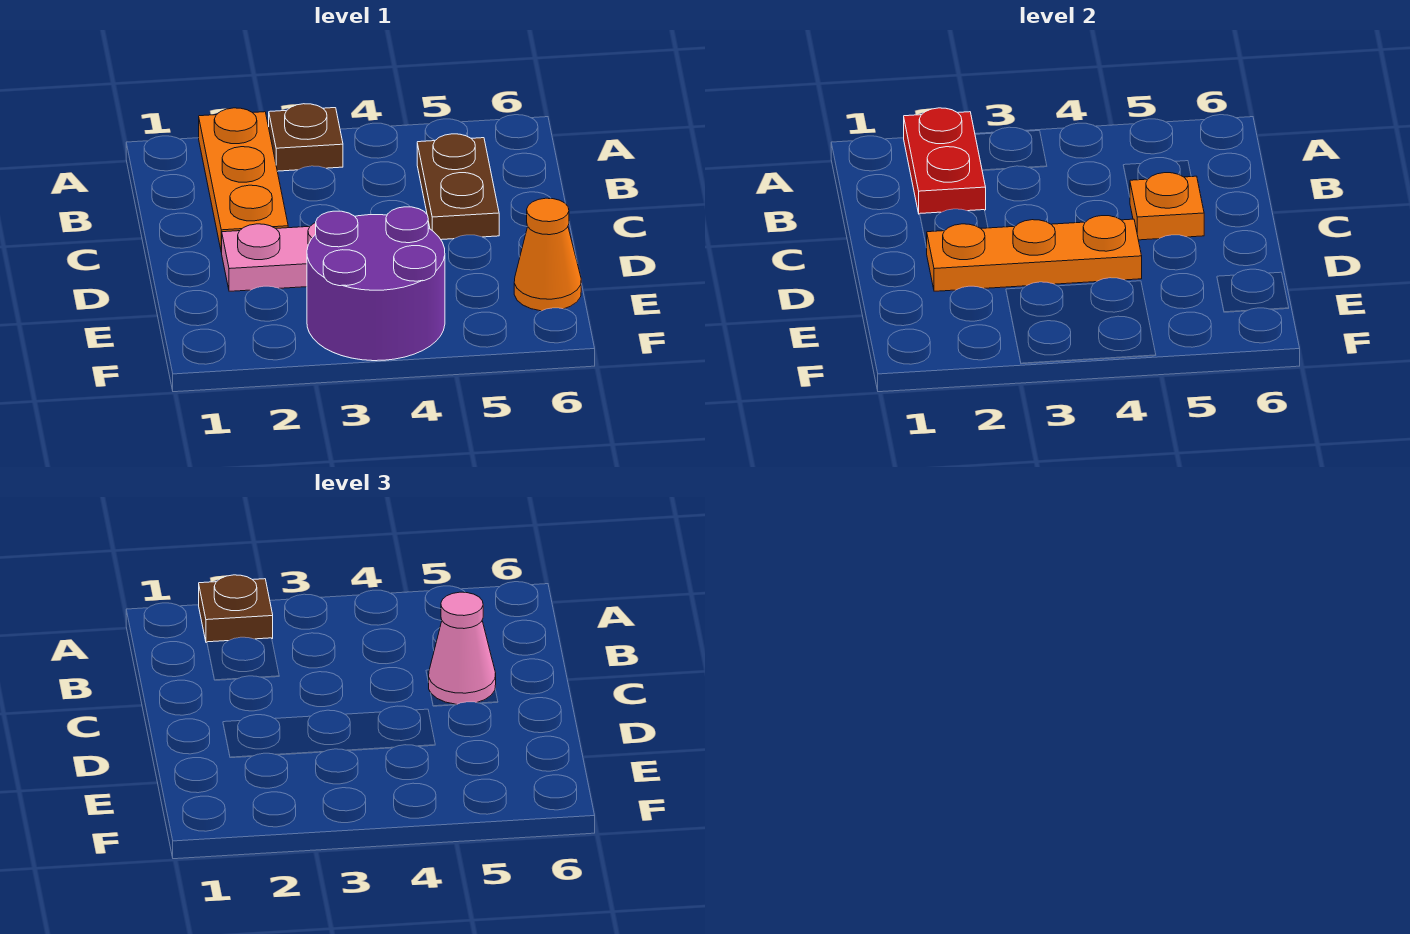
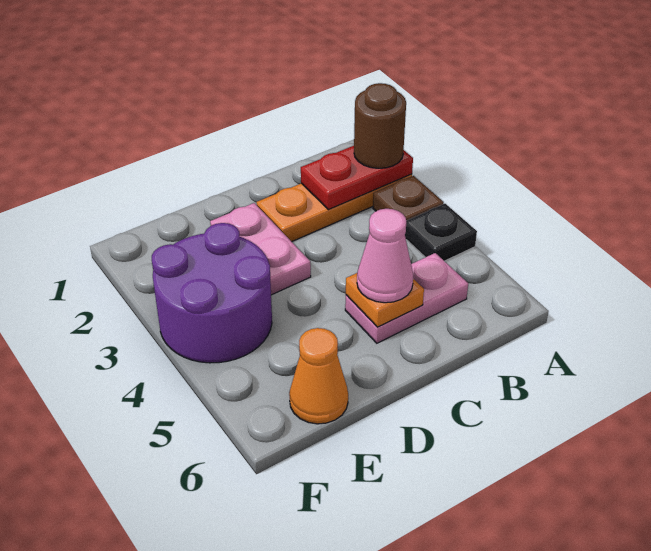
brown 1x1 plate [199,575,273,642] -> brown 1x1 round brick [354,83,406,168]
none -> black 1x1 plate [405,204,477,261]
brown 1x2 plate [417,134,499,240] -> pink 1x2 plate [345,253,468,343]
orange 1x3 plate [926,216,1142,291] -> none

